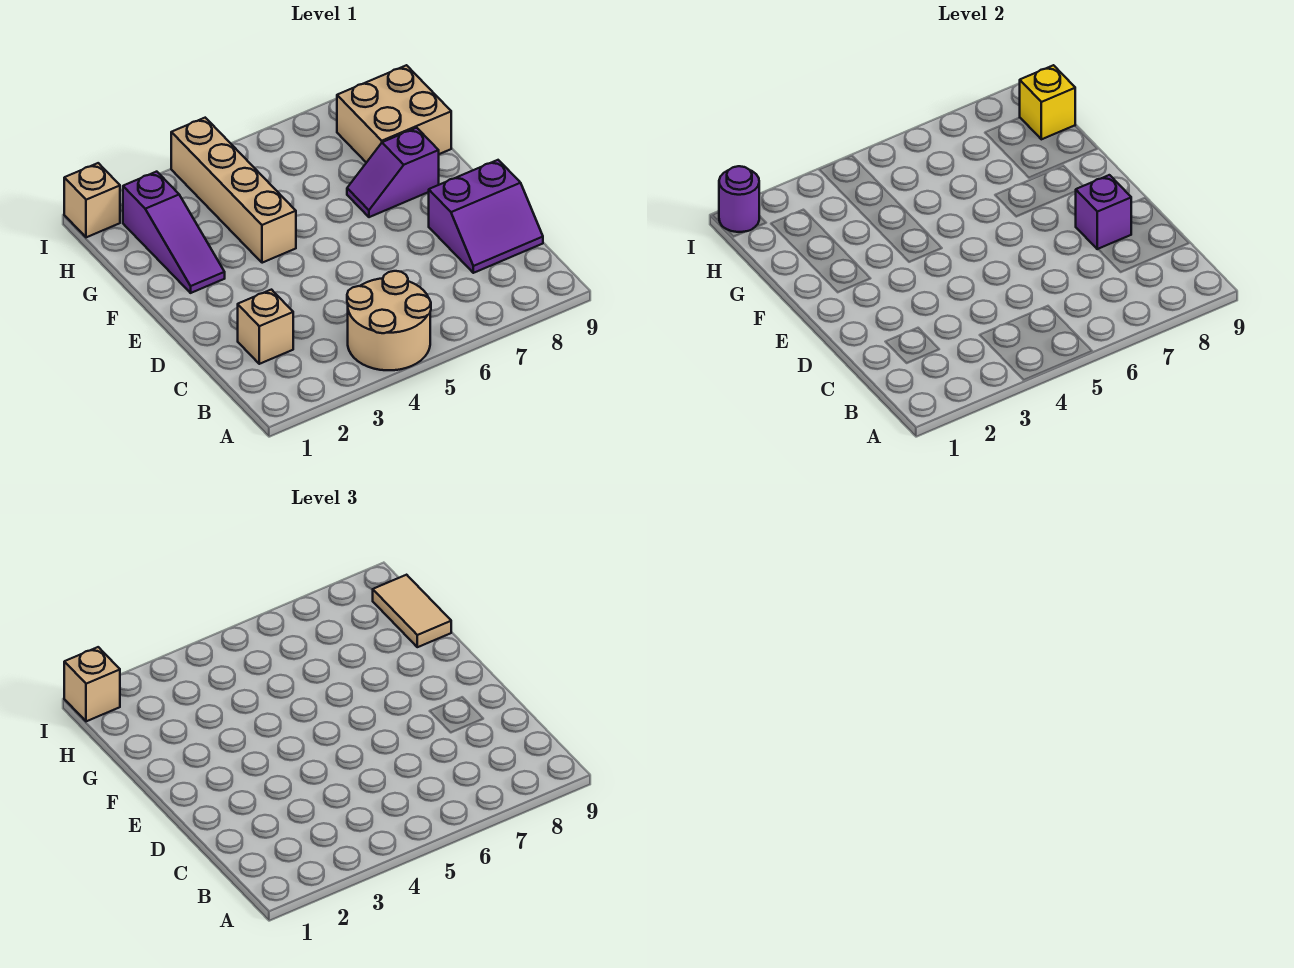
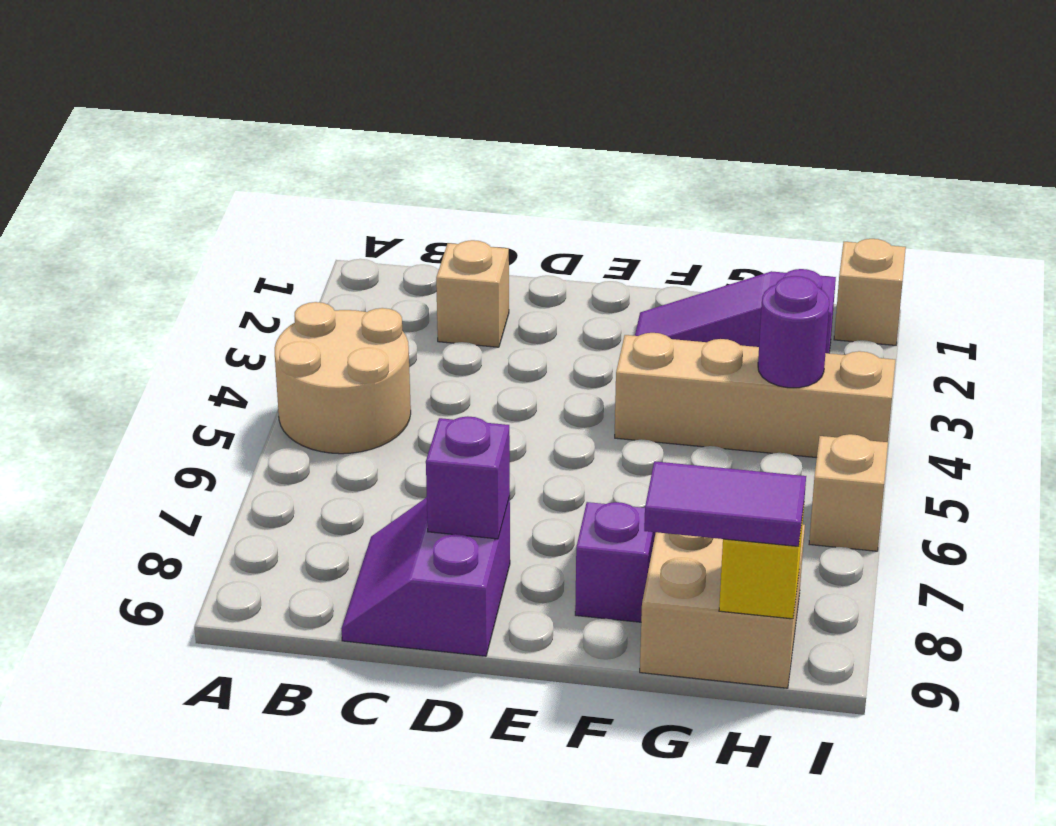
tan 1x2 tile [373,575,451,647] -> purple 1x2 tile [644,461,806,547]
purple 1x1 round brick [719,166,759,232] -> purple 1x1 round brick moved to [758,276,829,388]
tan 1x1 brick [64,647,120,721] -> tan 1x1 brick moved to [809,434,888,551]

